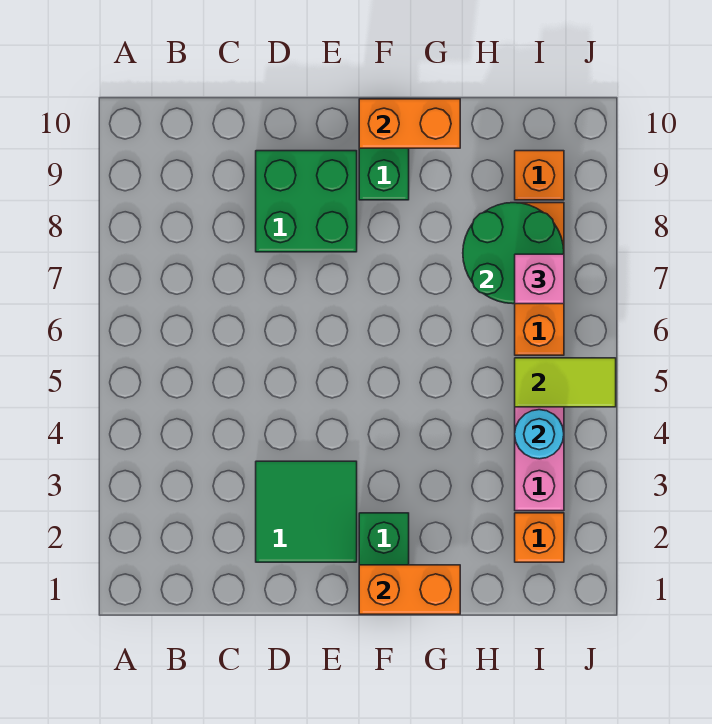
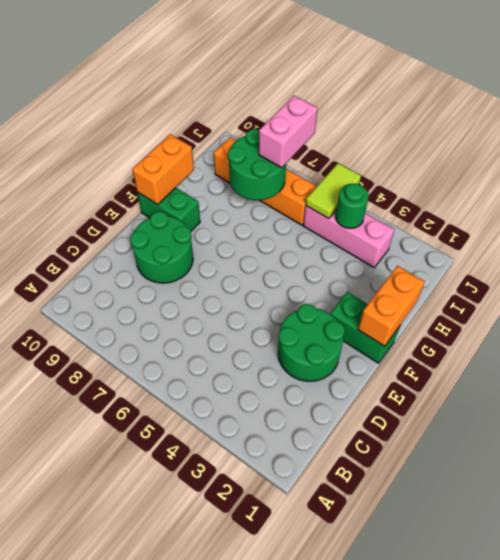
green 2x2 tile [256,461,357,562] -> green 2x2 round brick [278,304,345,381]
green 2x2 brick [256,151,357,252] -> green 2x2 round brick [130,211,193,283]
orange 1x1 brick [515,513,564,562] -> none
cyan 1x1 round brick [515,410,564,459] -> green 1x1 round brick [336,184,369,228]
pink 1x1 brick [515,254,564,304] -> pink 1x2 brick [259,96,318,168]

